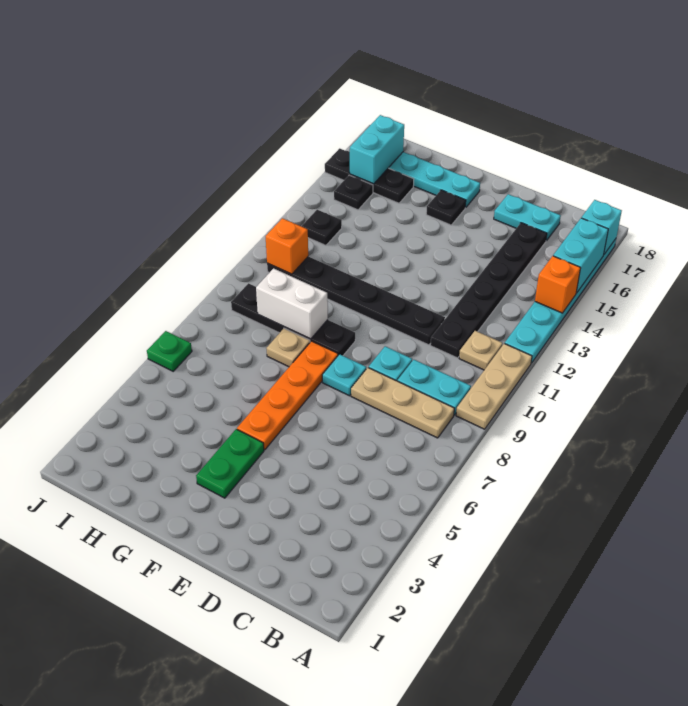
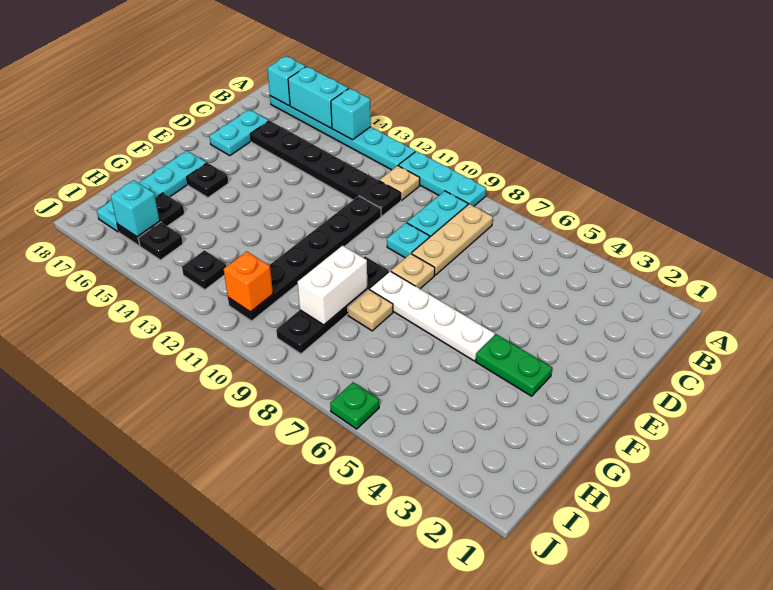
tan 1x3 plate [456,343,532,429] -> cyan 1x3 plate [399,151,486,206]
orange 1x1 brick [535,256,581,313] -> cyan 1x1 brick [331,88,371,140]
cyan 1x1 plate [322,354,366,396] -> tan 1x1 plate [391,254,435,289]
orange 1x4 plate [237,341,338,450] -> white 1x4 plate [370,271,495,361]
black 1x3 plate [325,148,414,203] -> black 1x2 plate [117,193,184,246]
cyan 1x2 brick [350,115,404,184] -> cyan 1x1 brick [111,180,160,237]

